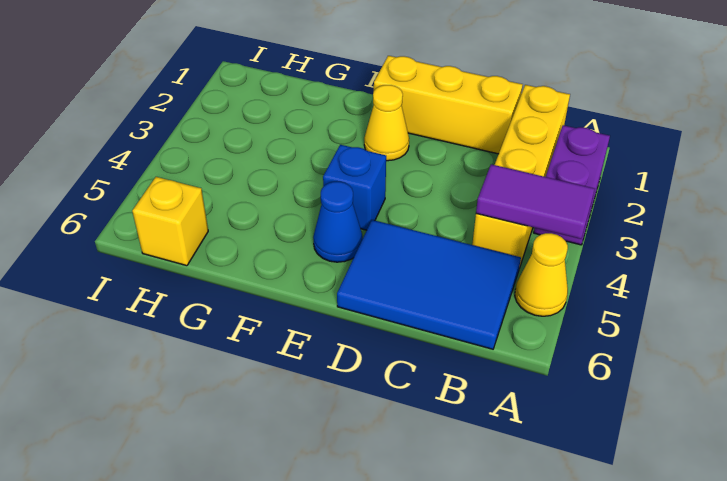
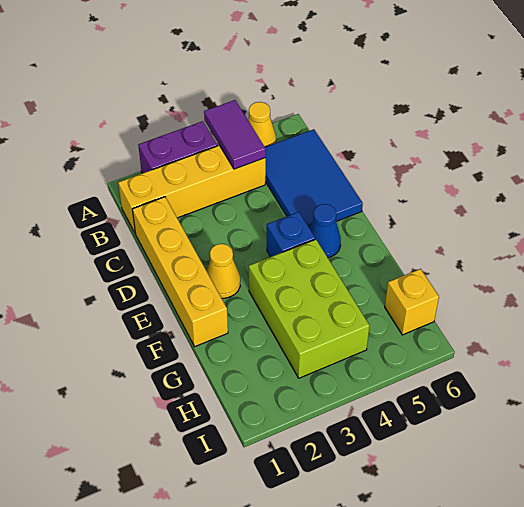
yellow 1x3 brick [374,56,523,154] -> yellow 1x4 brick [132,197,228,347]
none -> lime 2x3 brick [249,239,370,378]

